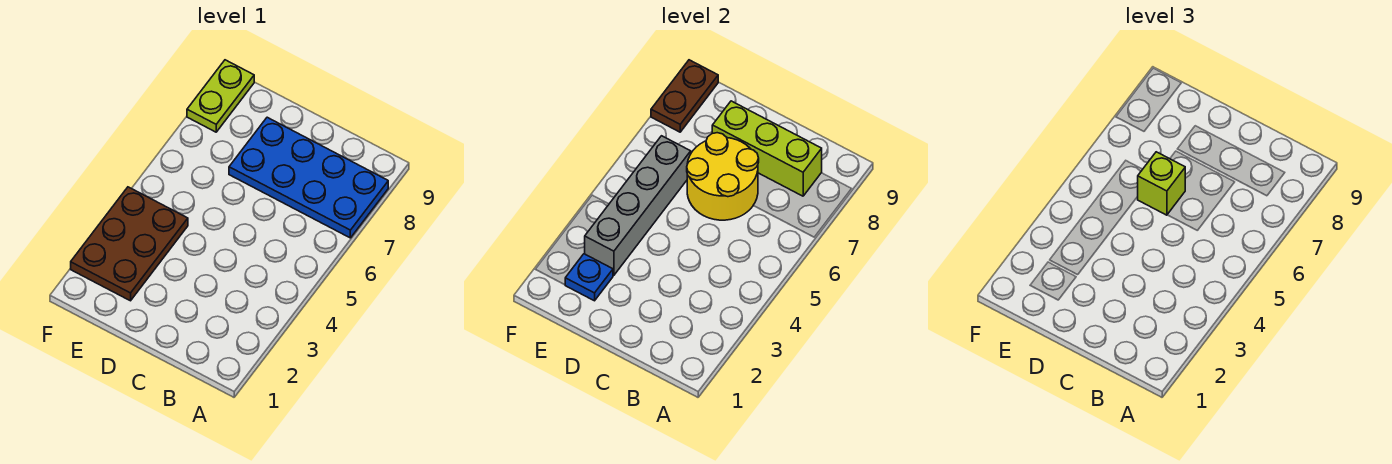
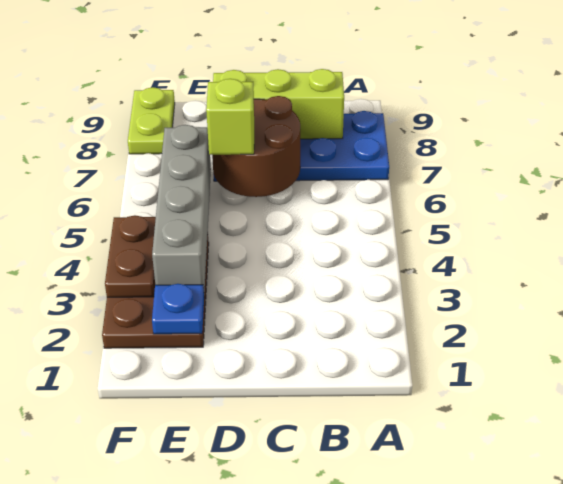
yellow 2x2 round brick [687,133,759,220] -> brown 2x2 round brick [212,96,300,197]
brown 1x2 plate [651,60,718,132] -> brown 1x2 plate moved to [105,215,156,297]

